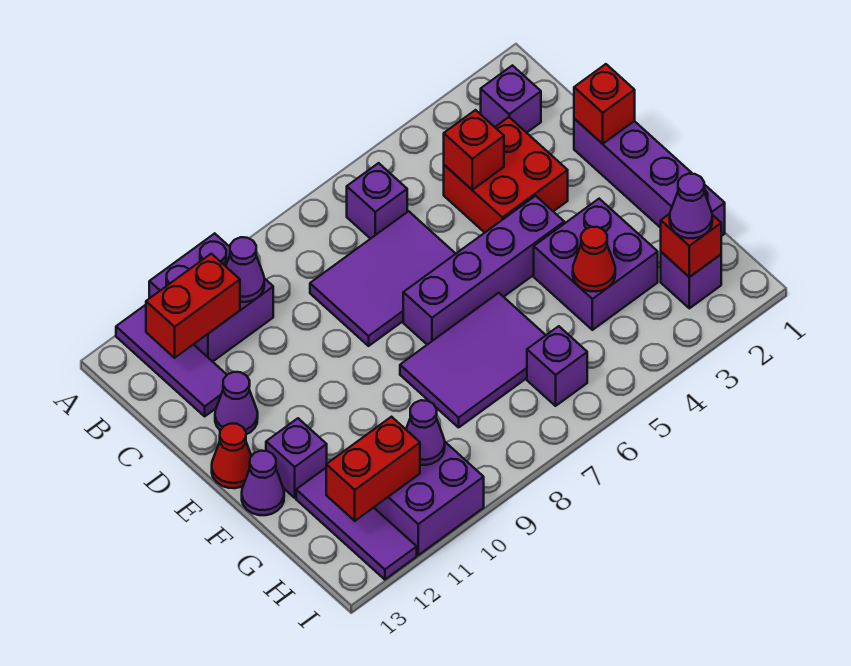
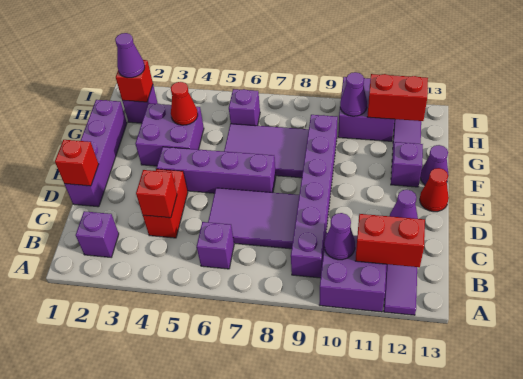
none -> purple 1x6 brick [291,115,338,278]
red 2x2 brick [444,117,568,233] -> red 1x2 brick [143,169,188,238]

